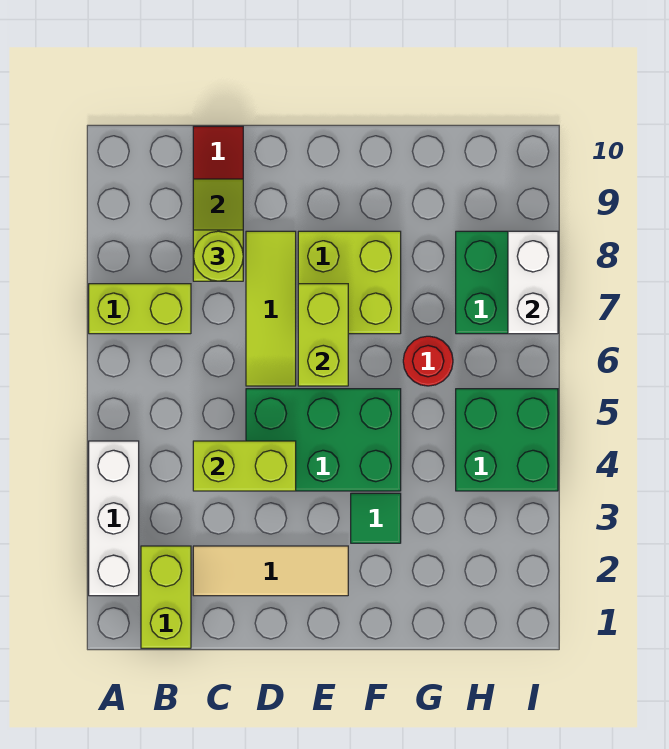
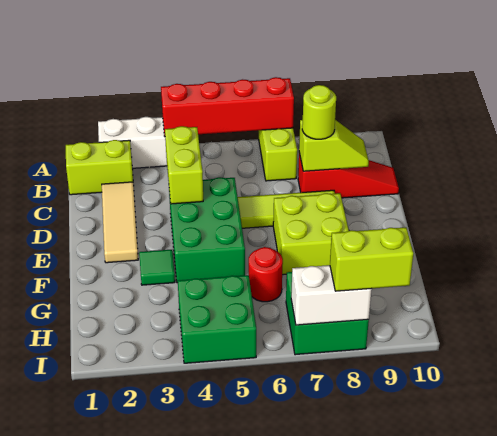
none -> red 1x4 brick [161,77,294,136]
lime 1x2 brick [298,284,348,386] -> lime 1x2 brick moved to [330,227,413,291]

